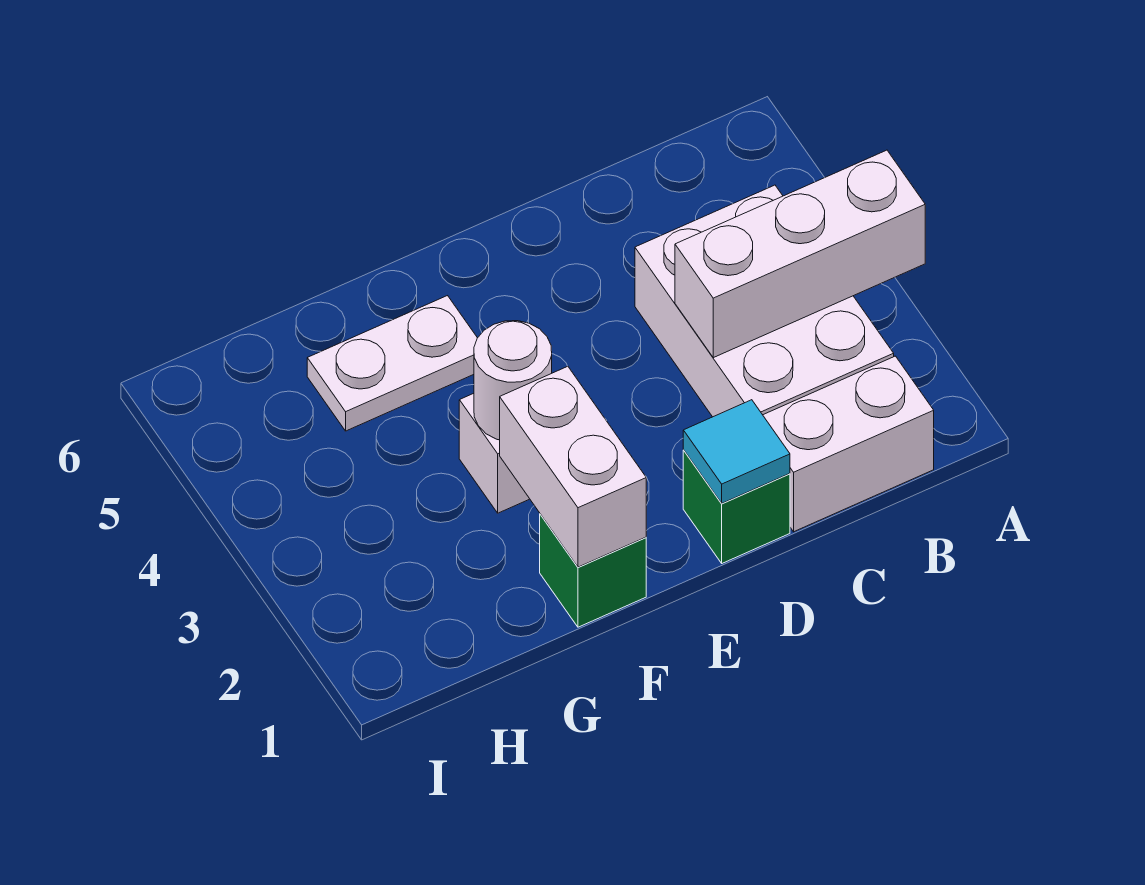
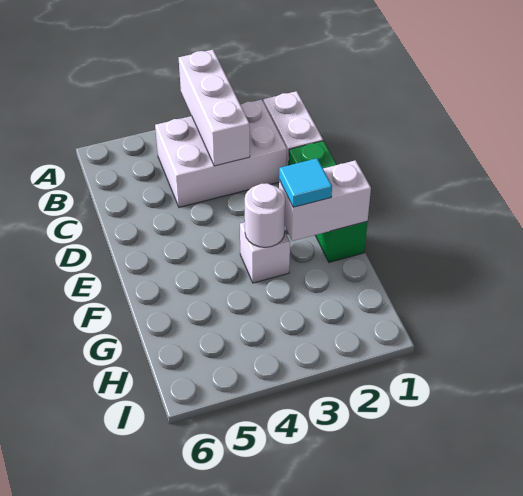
cyan 1x1 tile [683,400,790,503] -> cyan 1x1 tile moved to [279,158,332,207]
white 1x2 plate [307,296,477,431] -> none

